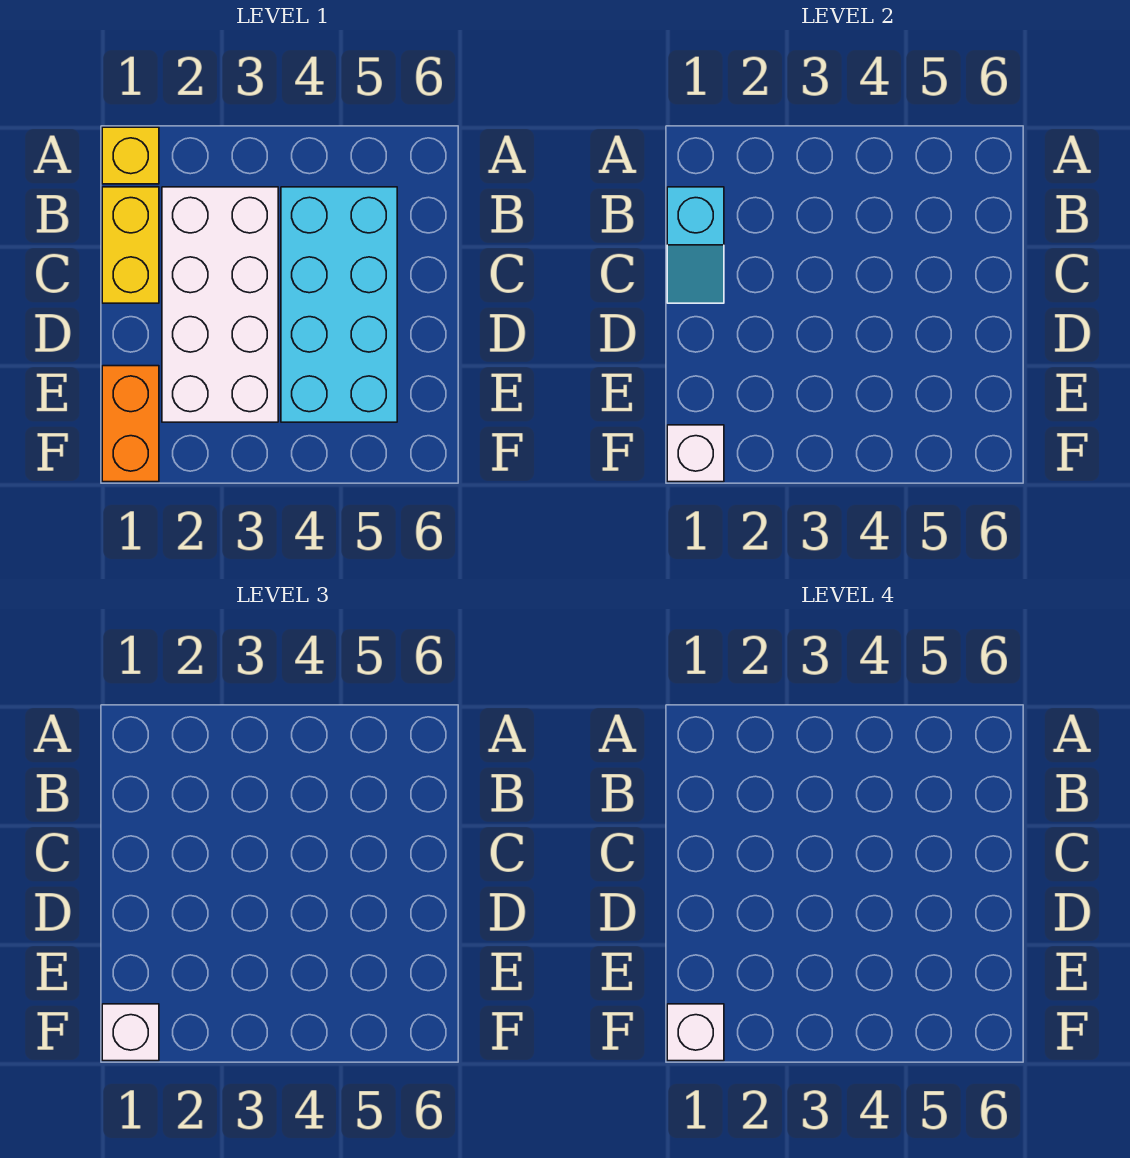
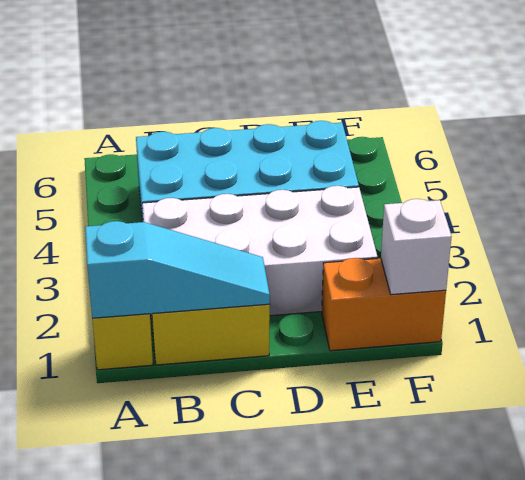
cyan 1x2 slope [667,187,724,303] -> cyan 1x3 slope [85,221,270,318]
white 1x1 brick [102,1004,159,1061] -> none
white 1x1 brick [667,1004,724,1061] -> none

